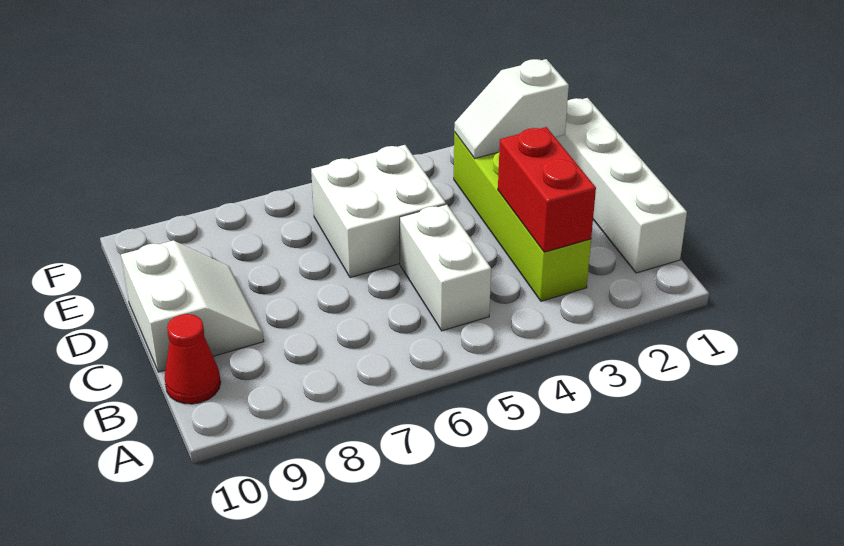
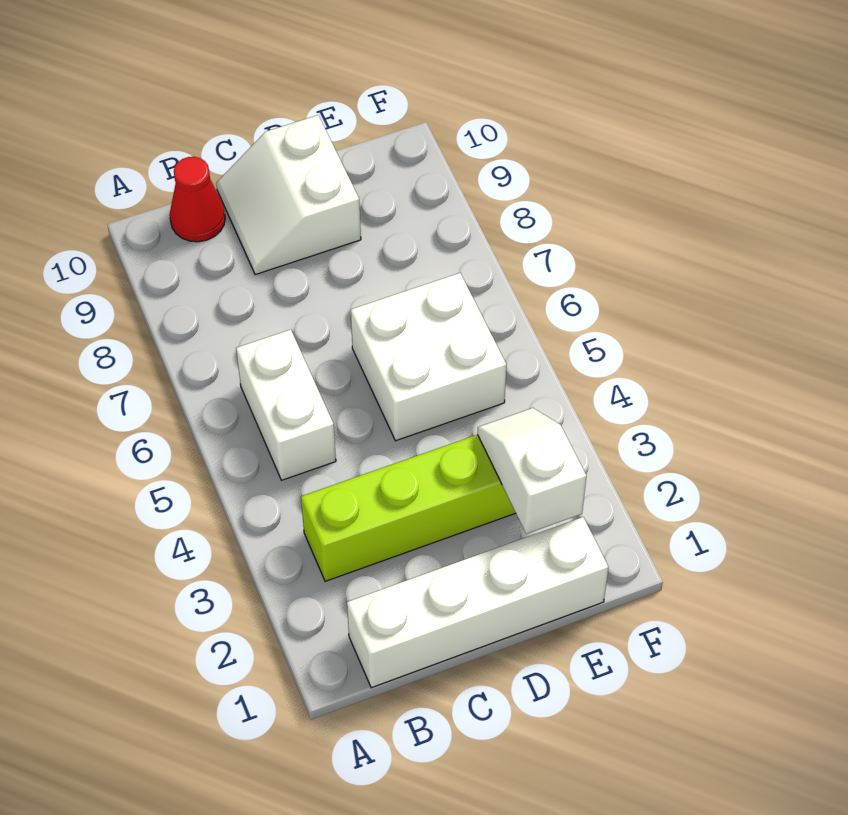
red 1x2 brick [498,127,596,252] -> none
white 1x2 brick [400,204,491,331] -> white 1x2 brick turned to [236,330,336,480]
white 2x2 slope [121,241,264,372] -> white 2x2 slope turned to [216,115,361,275]

